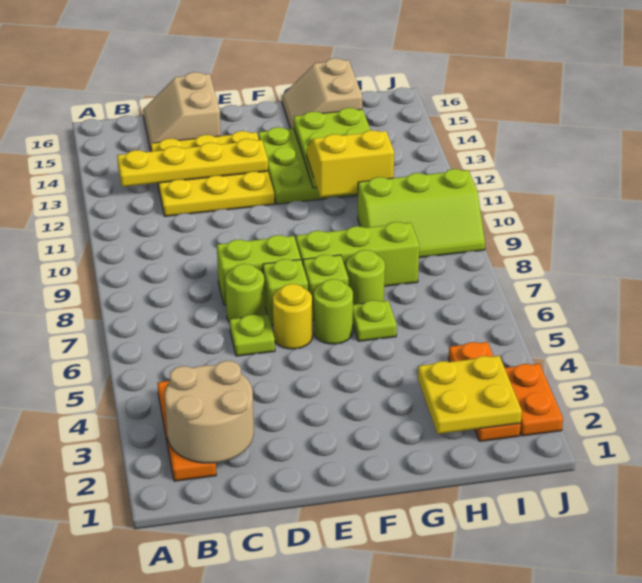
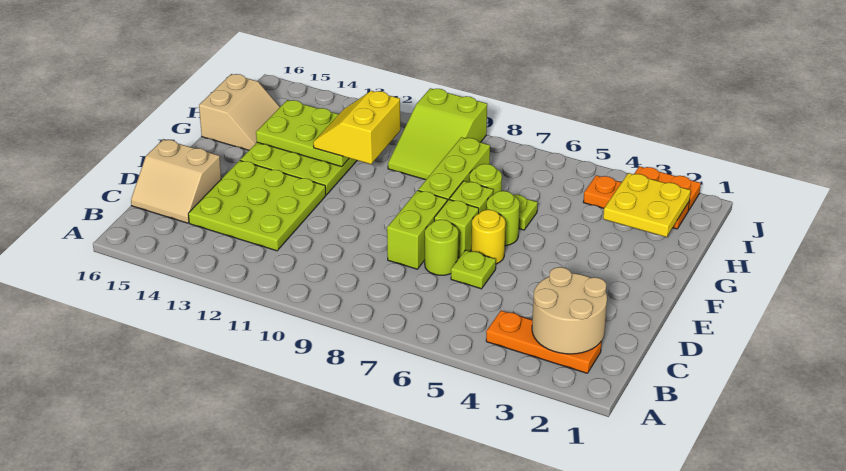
yellow 1x4 plate [117,139,268,187] -> none
yellow 3x3 plate [151,131,274,216] -> lime 3x3 plate [188,160,326,251]
tan 2x2 slope [282,58,362,129] -> tan 2x2 slope turned to [199,74,280,150]
lime 2x3 slope [358,169,485,258] -> lime 2x3 slope turned to [388,88,487,180]

